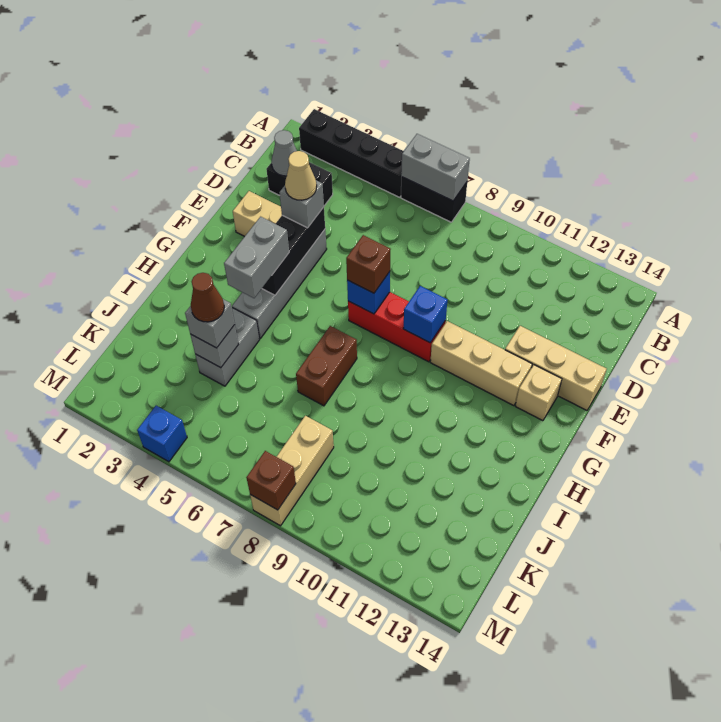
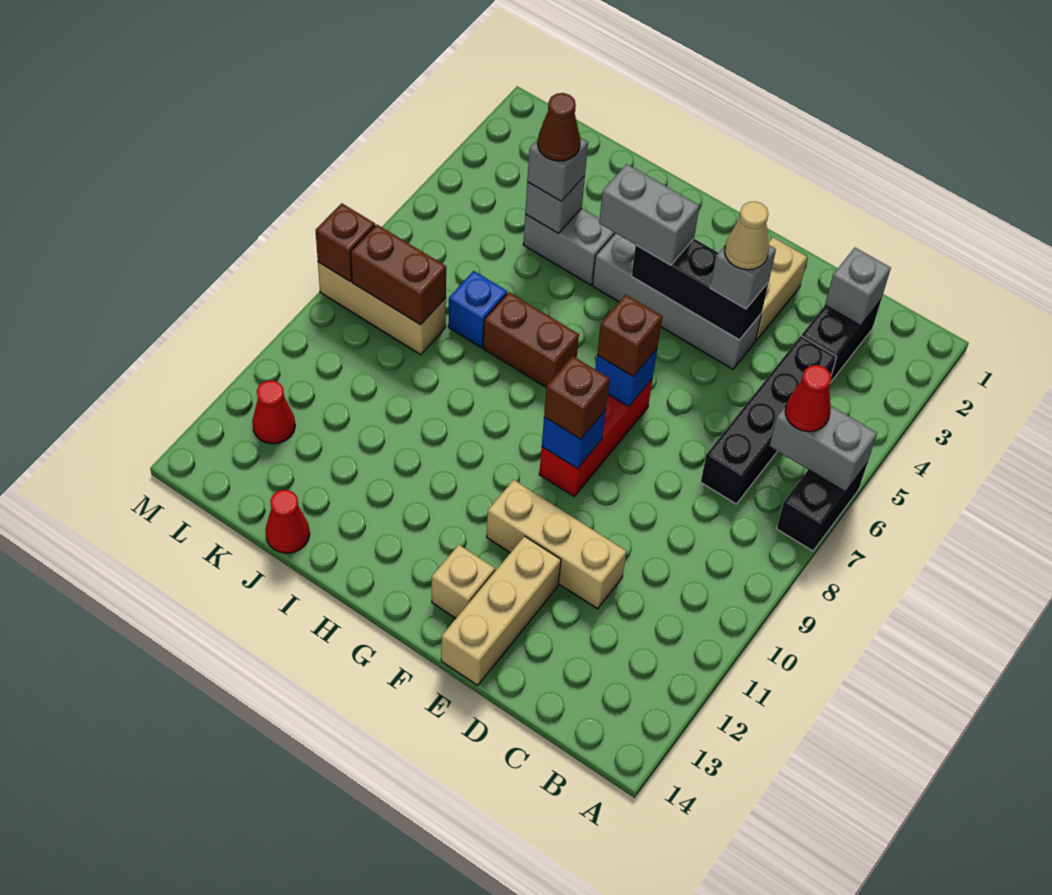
black 1x4 brick [299,109,404,197] -> black 1x4 brick moved to [701,336,837,504]
grey 1x2 brick [401,134,470,201] -> grey 1x2 brick turned to [770,406,877,492]
none -> red 1x1 cone [785,365,831,432]
grey 1x1 cone [272,130,297,176] -> grey 1x1 brick [825,248,891,326]
none -> brown 1x1 brick [544,356,610,439]
tan 1x3 brick [430,321,532,406] -> tan 1x3 brick turned to [487,480,627,609]
none -> red 1x1 cone [265,490,310,553]
none -> brown 1x2 brick [351,224,446,325]
none -> red 1x1 cone [252,380,295,444]
blue 1x1 brick [137,406,187,462] -> blue 1x1 brick moved to [448,271,507,348]

